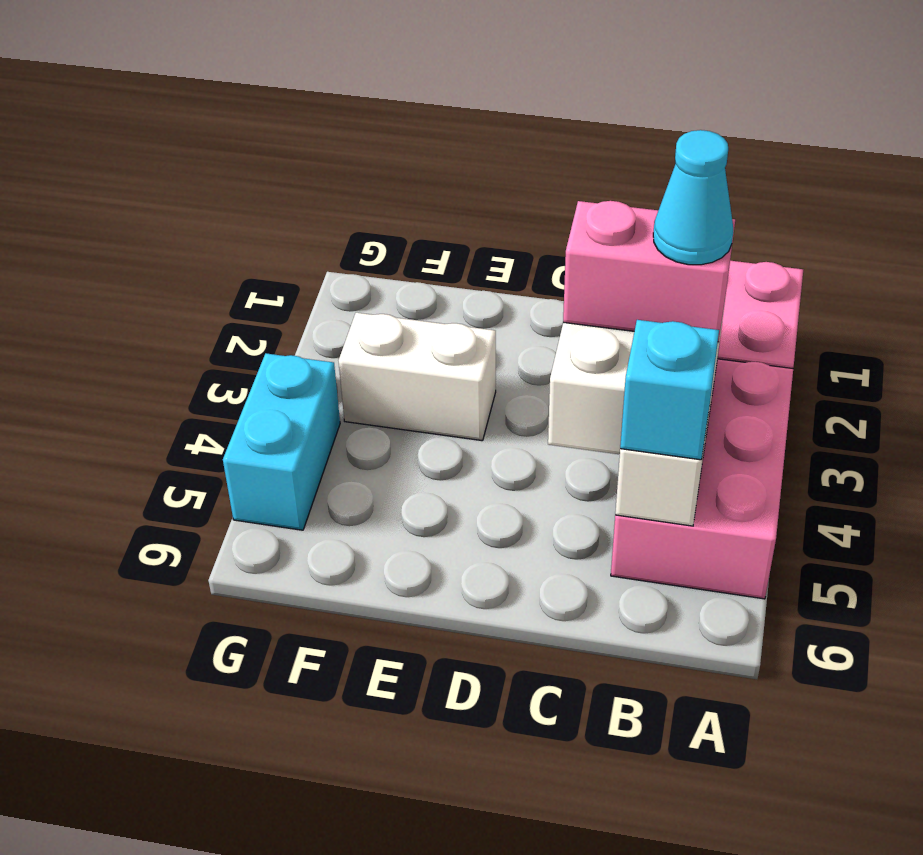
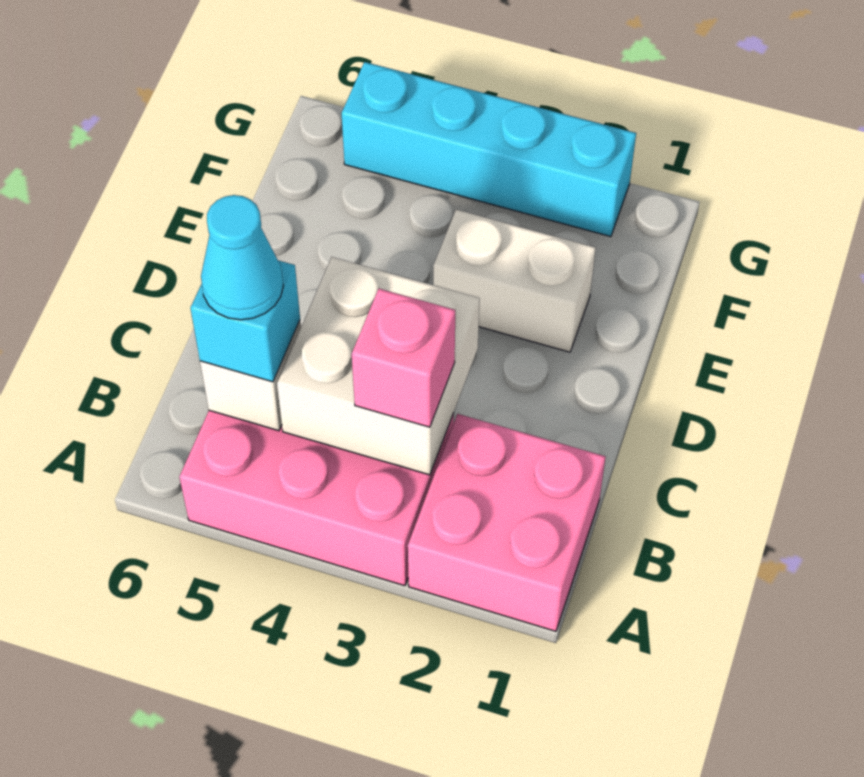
pink 1x2 brick [563,201,735,342] -> pink 1x1 brick [352,289,455,427]
cyan 1x1 cone [653,130,734,265] -> cyan 1x1 cone moved to [201,195,283,320]
white 1x2 brick [339,313,496,441] -> white 1x2 brick turned to [433,210,596,352]
cyan 1x2 brick [223,353,340,530] -> cyan 1x4 brick [342,62,636,237]

